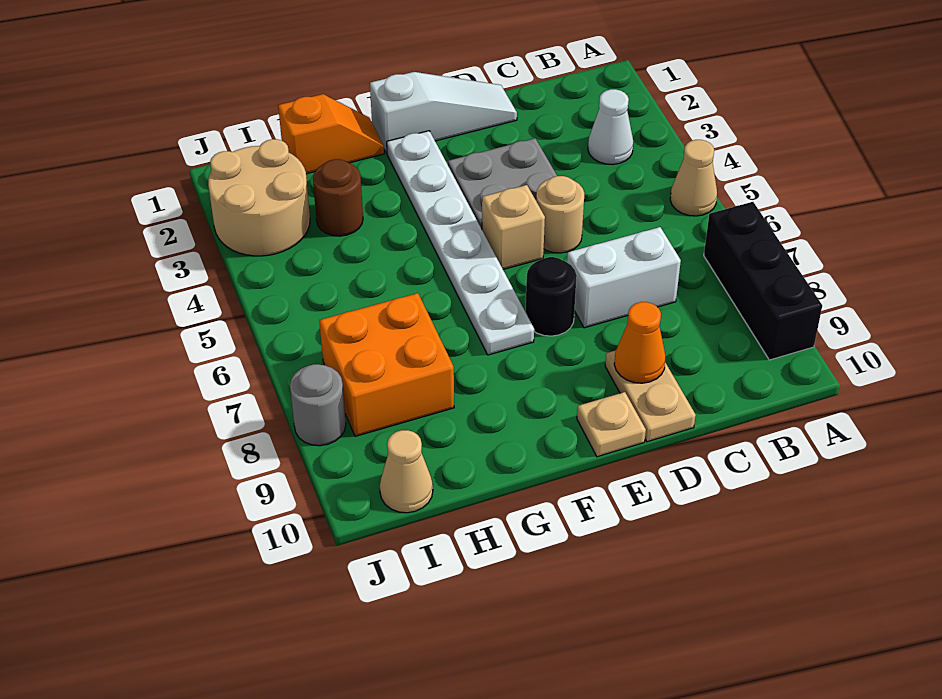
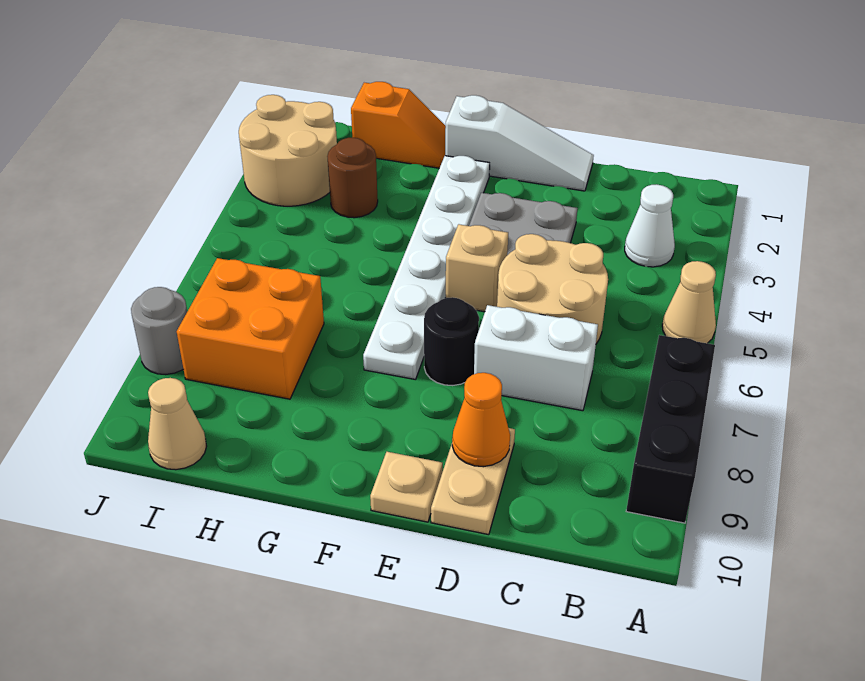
tan 1x1 round brick [536,176,584,253] -> tan 2x2 round brick [497,234,608,344]

